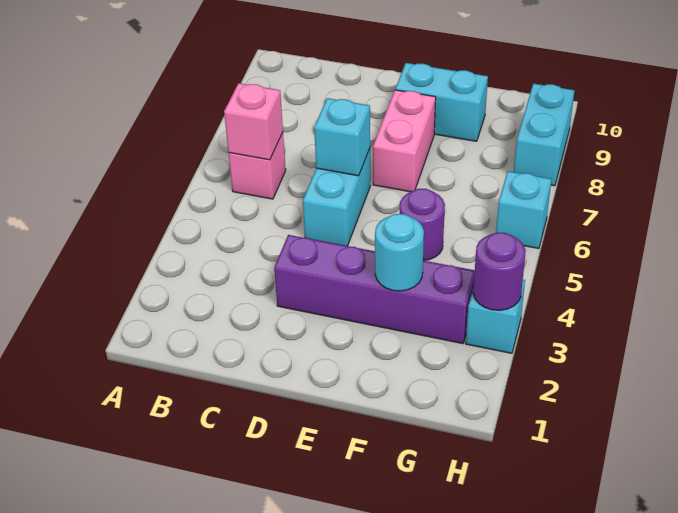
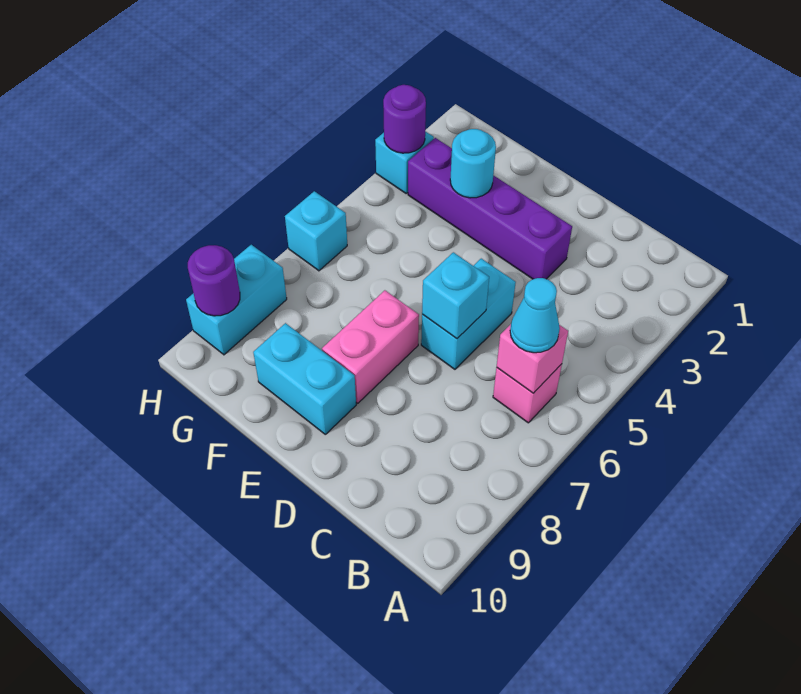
none -> cyan 1x1 cone [510,278,560,353]
purple 1x1 round brick [400,189,445,261] -> purple 1x1 round brick moved to [188,245,240,316]

